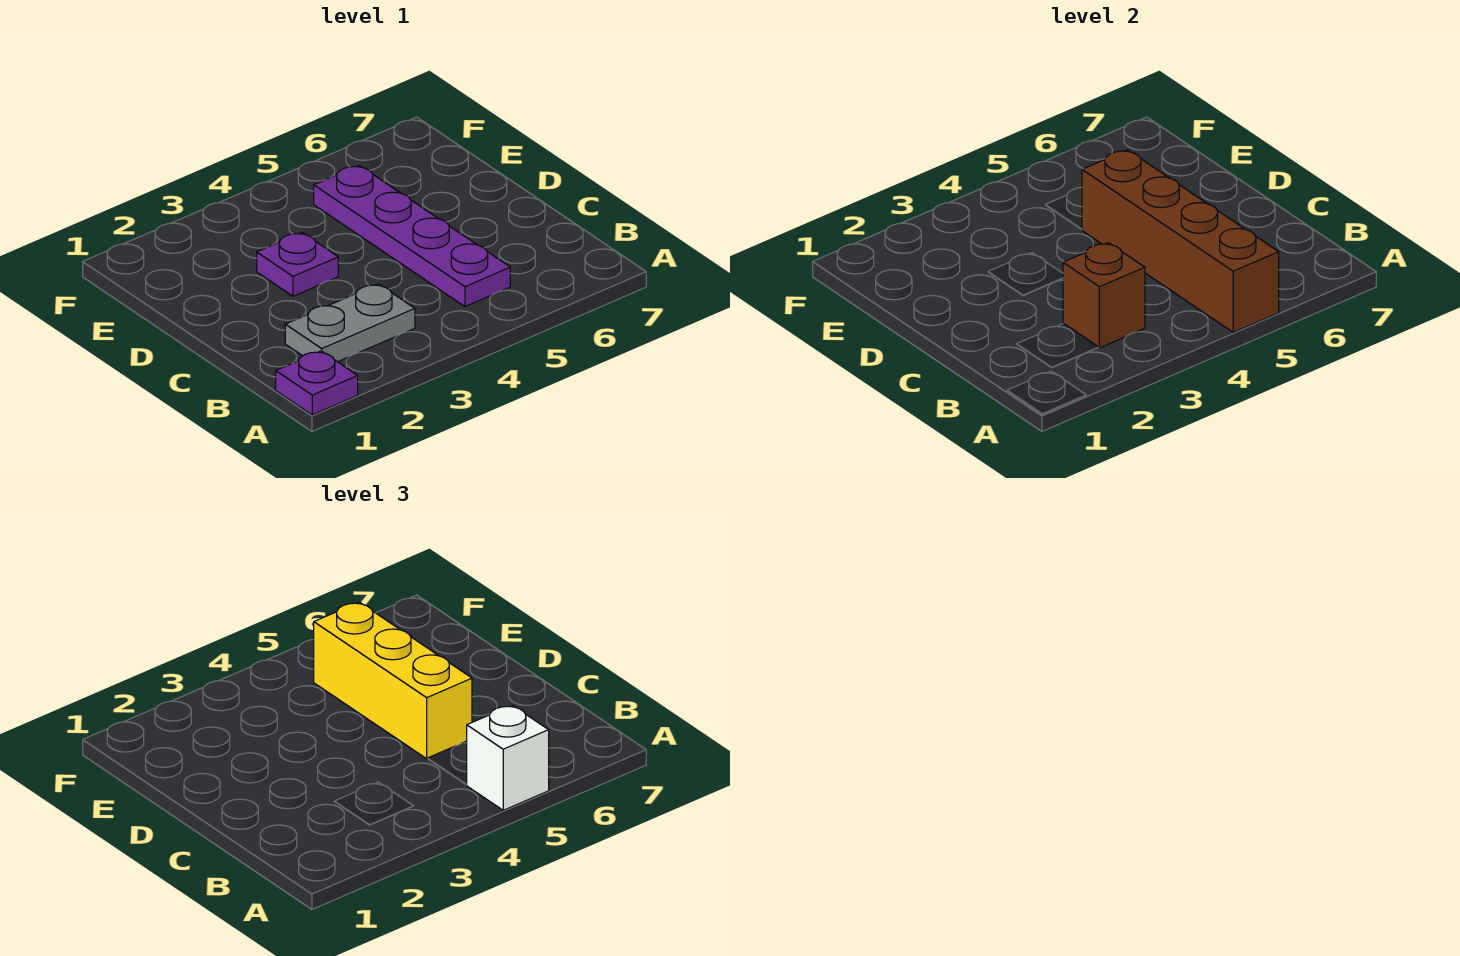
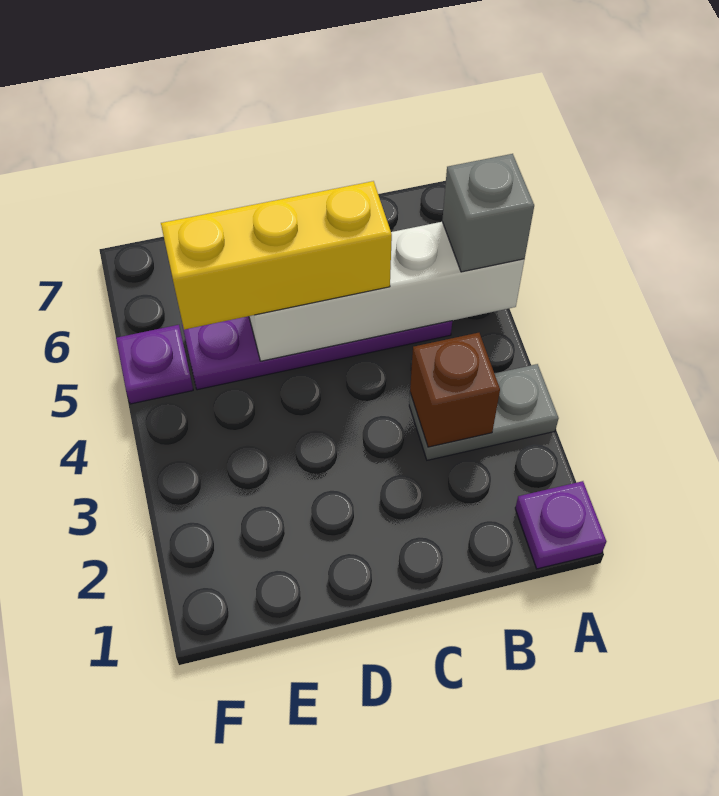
brown 1x4 brick [1082,150,1279,332] -> white 1x4 brick [249,222,524,361]
white 1x1 brick [467,705,549,810] -> grey 1x1 brick [442,154,534,272]
grey 1x2 plate [285,284,415,362] -> grey 1x2 plate turned to [409,364,559,460]
purple 1x1 plate [257,233,338,296] -> purple 1x1 plate moved to [116,325,193,404]

